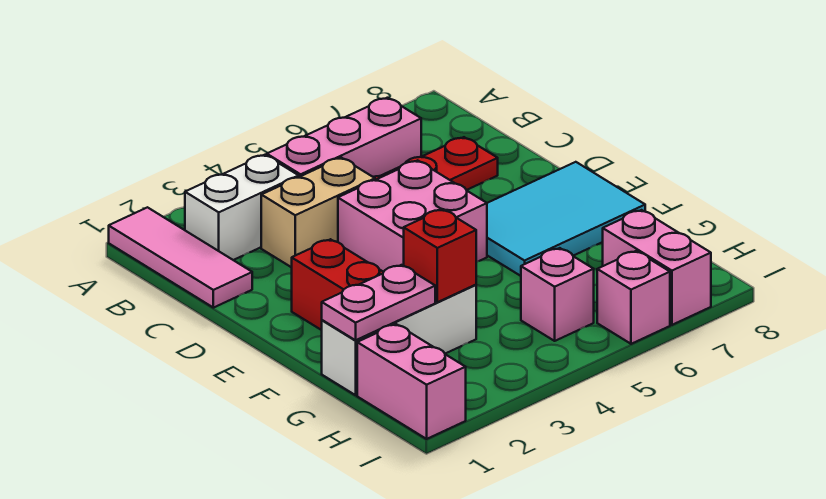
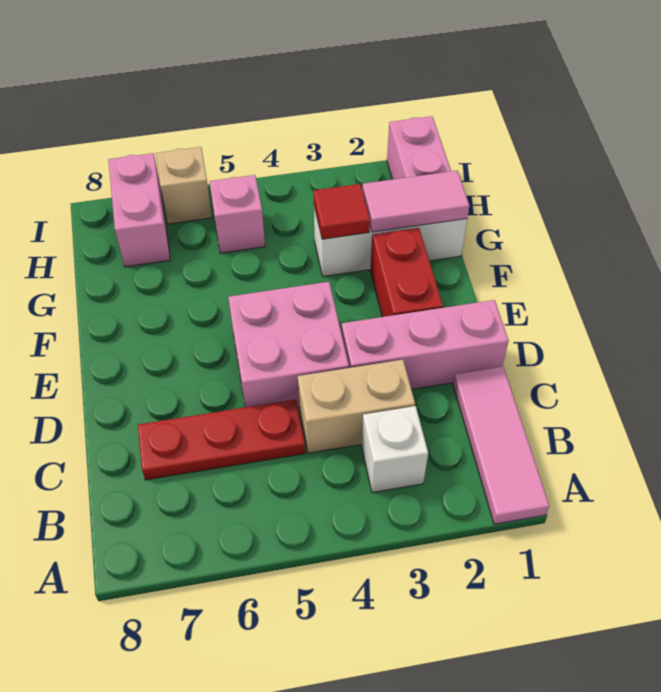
white 1x2 brick [185,155,299,260] -> white 1x1 brick [361,406,428,493]
pink 1x3 brick [267,98,421,177] -> pink 1x3 brick moved to [342,300,509,389]
cyan 2x3 tile [487,162,645,276] -> none
pink 1x2 plate [322,265,435,340] -> pink 1x2 tile [362,171,469,232]
red 1x1 brick [404,209,476,302] -> red 1x1 tile [314,184,370,239]
pink 1x1 brick [597,251,670,344] -> tan 1x1 brick [156,147,212,224]

